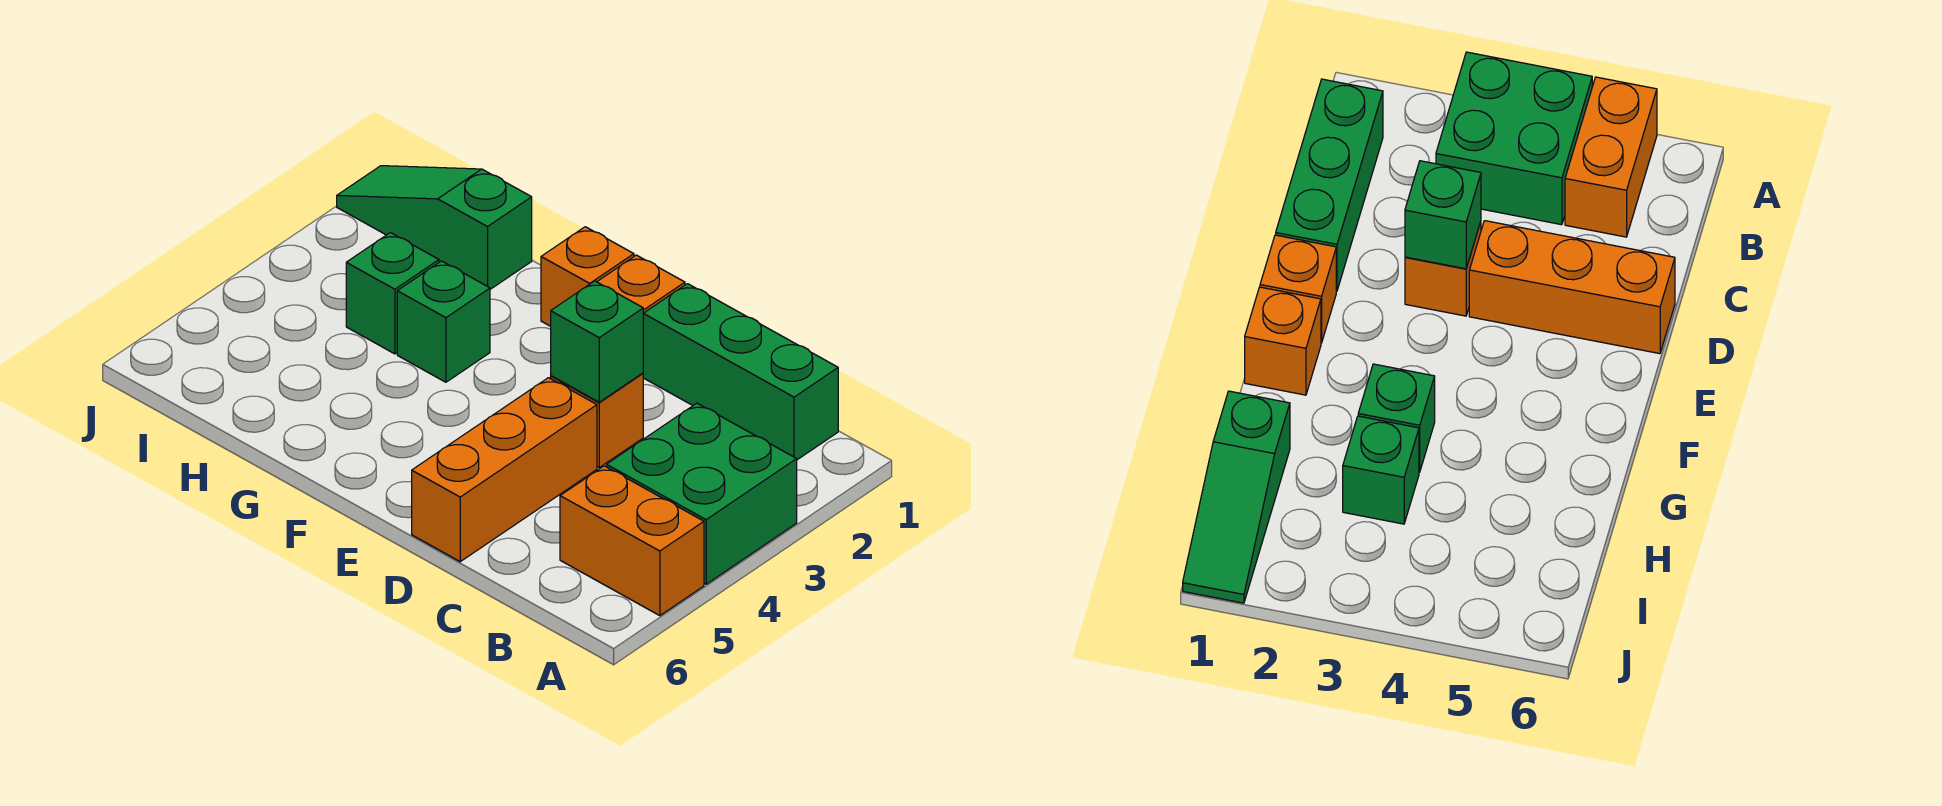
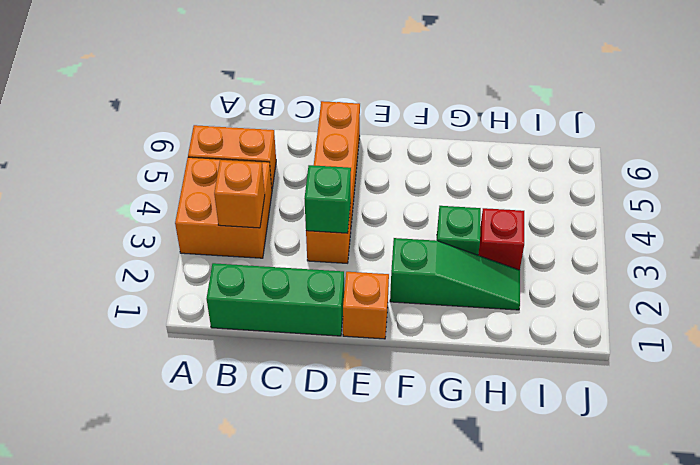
green 2x2 brick [606,403,797,584] -> orange 2x2 brick [175,157,272,258]
orange 1x1 brick [541,227,634,326] -> orange 1x1 brick moved to [214,160,265,228]
green 1x3 slope [337,166,532,289] -> green 1x3 slope moved to [390,238,520,310]
green 1x1 brick [346,233,439,354] -> red 1x1 brick [478,208,524,270]

